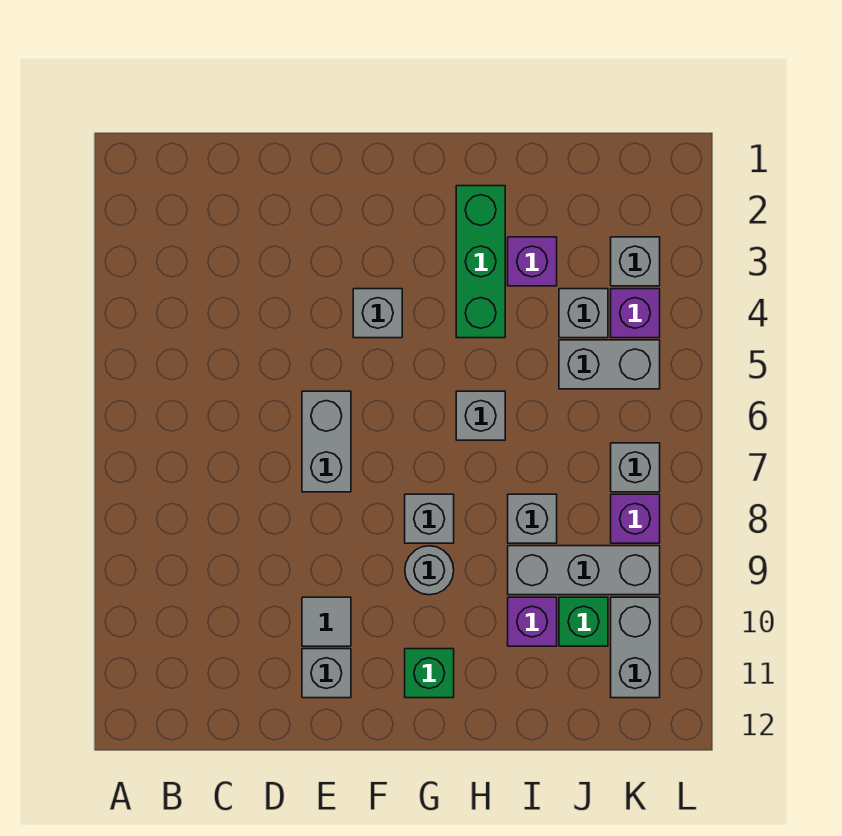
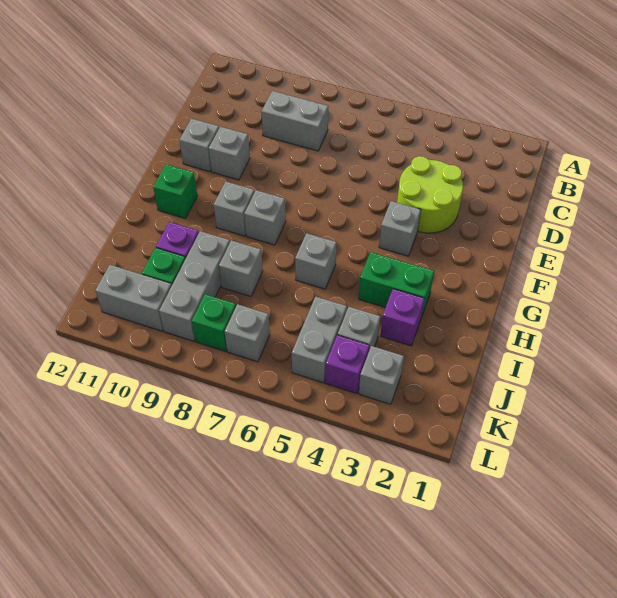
none -> lime 2x2 round brick [397,156,463,233]
grey 1x2 brick [302,391,351,492] -> grey 1x2 brick moved to [261,91,328,151]
grey 1x1 tile [302,597,351,646] -> grey 1x1 brick [209,127,250,180]
grey 1x1 round brick [405,546,454,595] -> grey 1x1 brick [214,182,255,236]
green 1x3 brick [456,186,505,338] -> green 1x2 brick [359,252,434,317]
purple 1x1 brick [611,494,660,543] -> green 1x1 brick [192,294,236,351]

